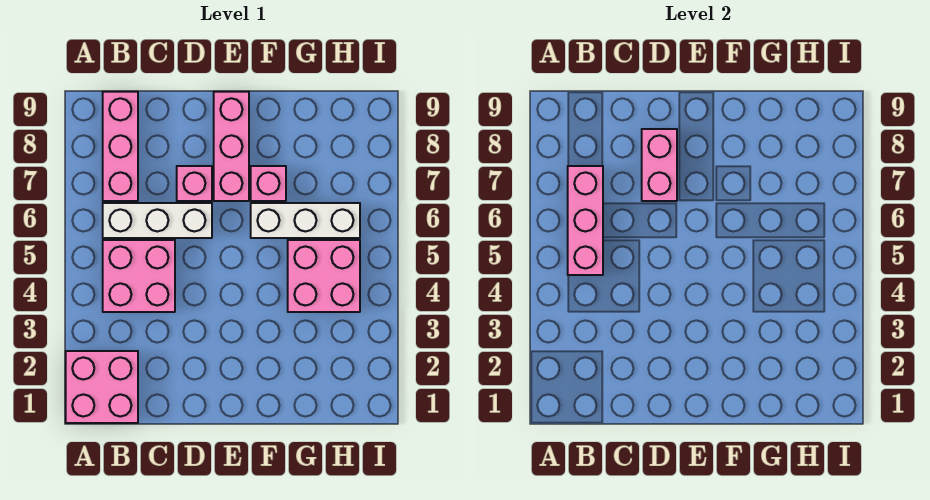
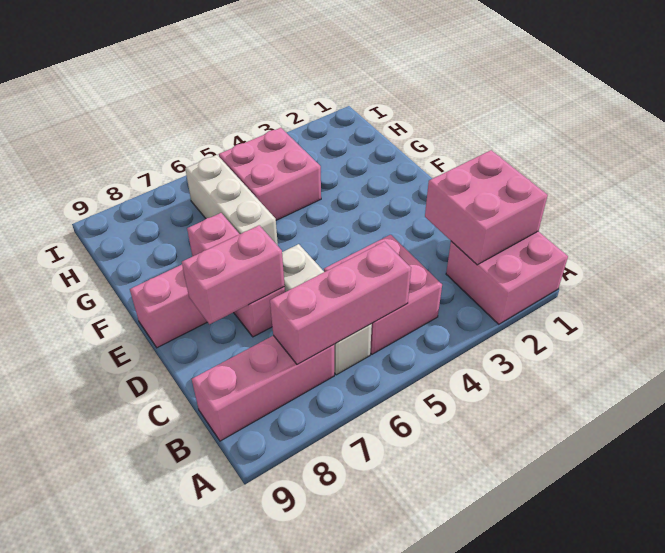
none -> pink 2x2 brick [425,150,548,265]

